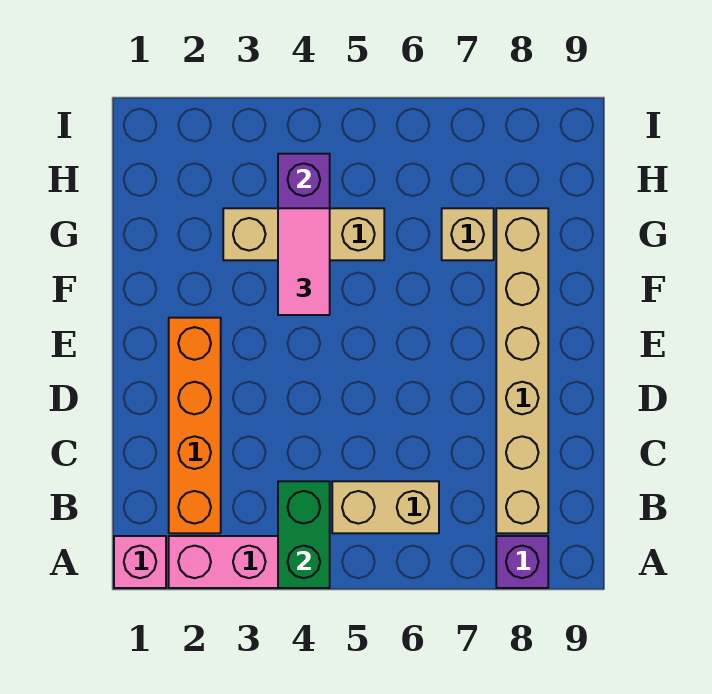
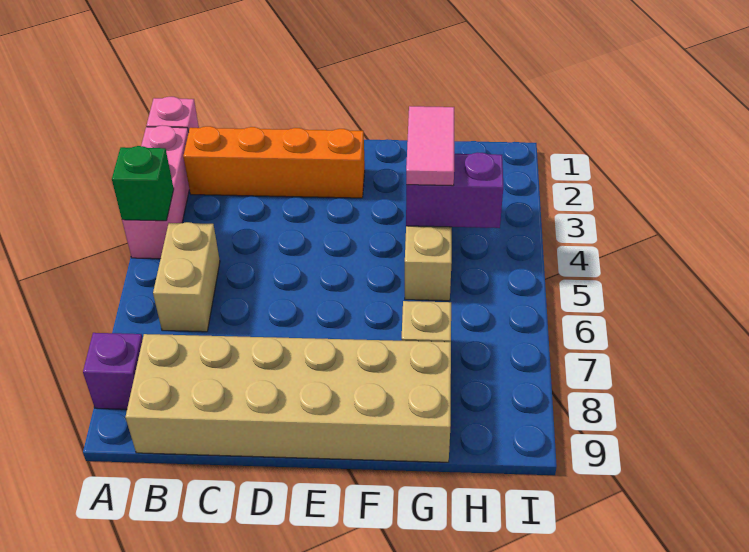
green 1x2 brick [278,481,330,588] -> green 1x1 brick [112,146,174,221]
tan 1x6 brick [496,208,548,533] -> tan 2x6 brick [125,334,451,462]
pink 1x2 tile [278,208,330,315] -> pink 1x2 tile turned to [406,106,454,186]

